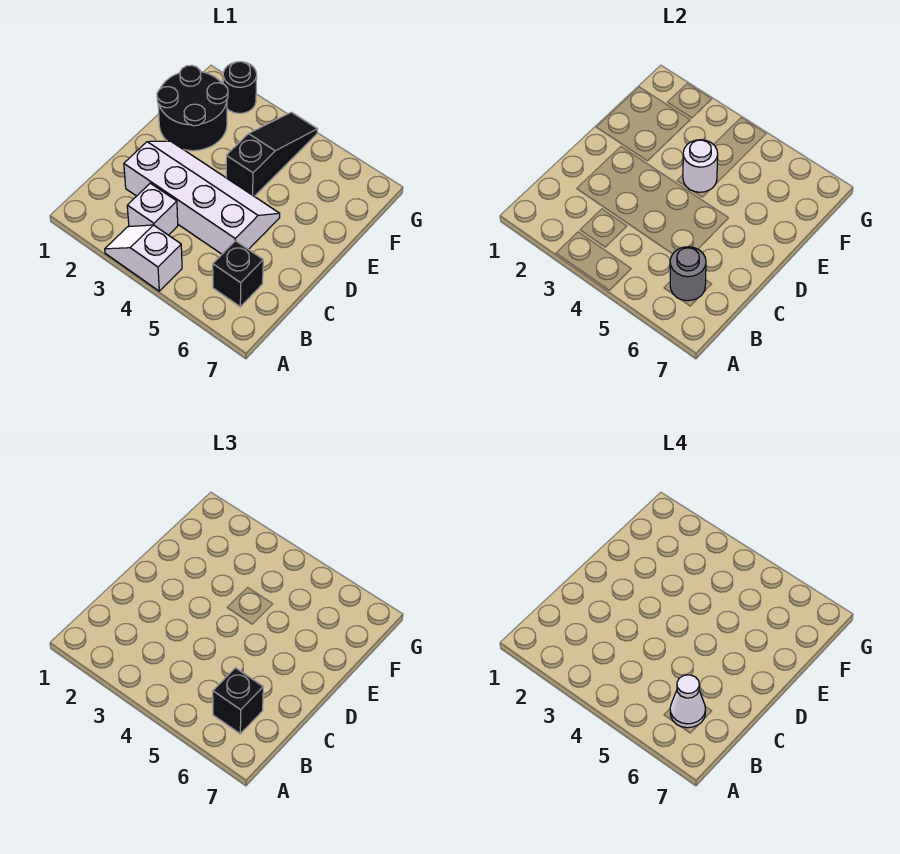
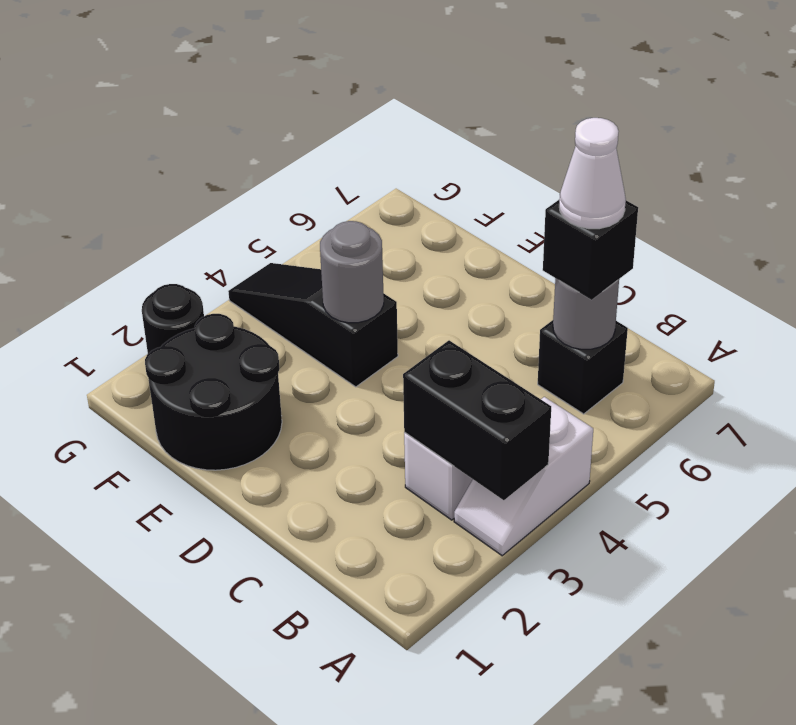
none -> black 1x2 brick [403,340,551,500]
white 2x4 slope [124,141,280,254] -> none
white 1x1 round brick [683,140,718,192] -> grey 1x1 round brick [320,221,384,323]

